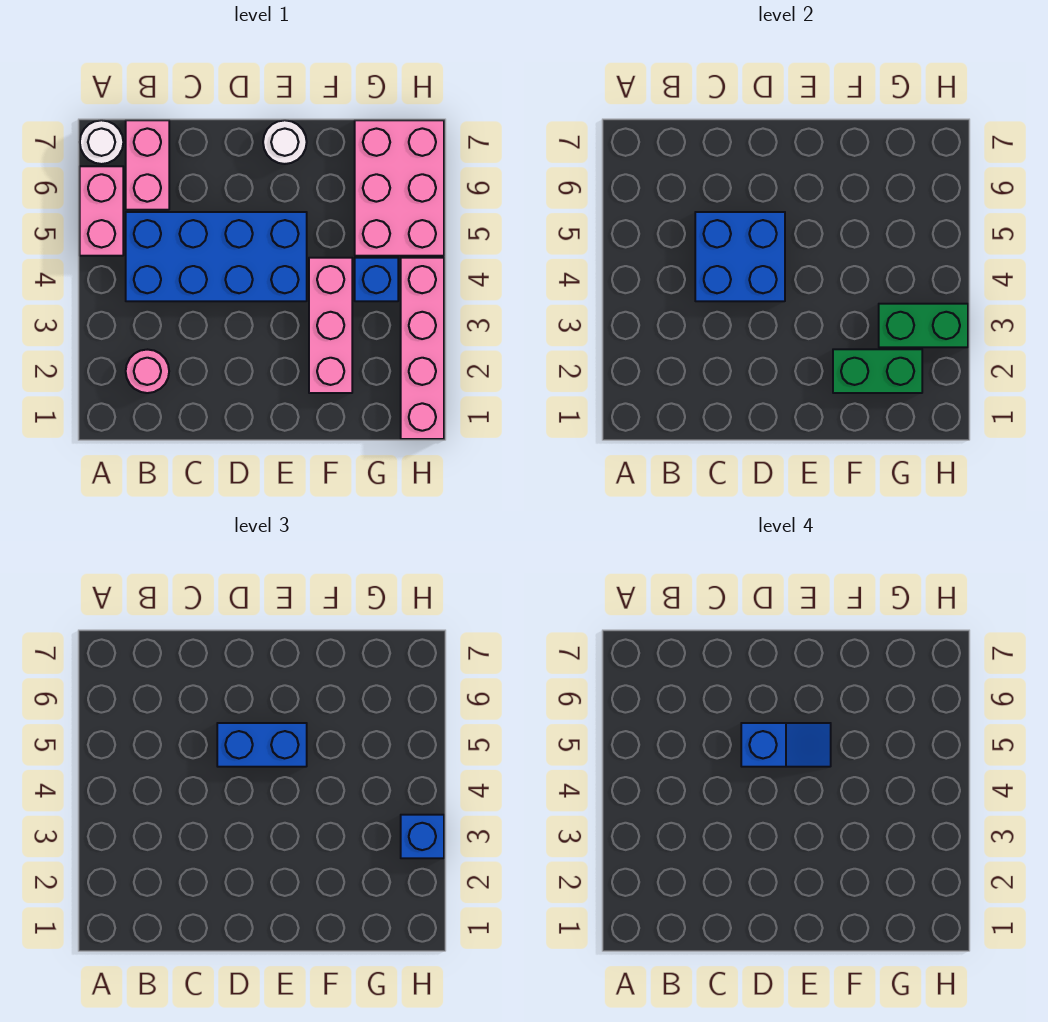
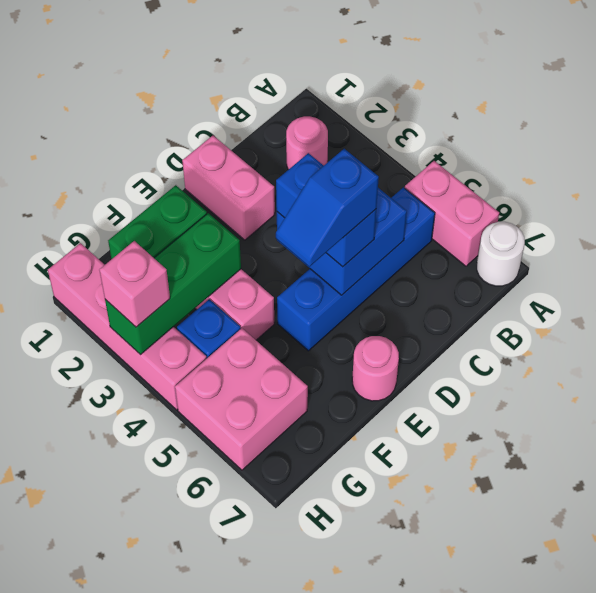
blue 2x4 brick [126,212,307,301] -> blue 1x4 brick [277,187,435,351]
pink 1x2 brick [126,120,169,210] -> pink 1x2 brick moved to [182,136,275,240]
blue 1x2 brick [217,723,307,767] -> blue 1x2 brick turned to [276,153,376,267]
white 1x1 round brick [263,120,307,164] -> pink 1x1 round brick [352,336,399,401]
green 1x2 brick [879,304,968,347] -> green 1x3 brick [105,213,241,355]
pink 2x3 brick [355,120,444,256] -> pink 2x2 brick [175,328,308,470]
blue 1x1 brick [401,815,444,858] -> pink 1x1 brick [99,241,170,327]

